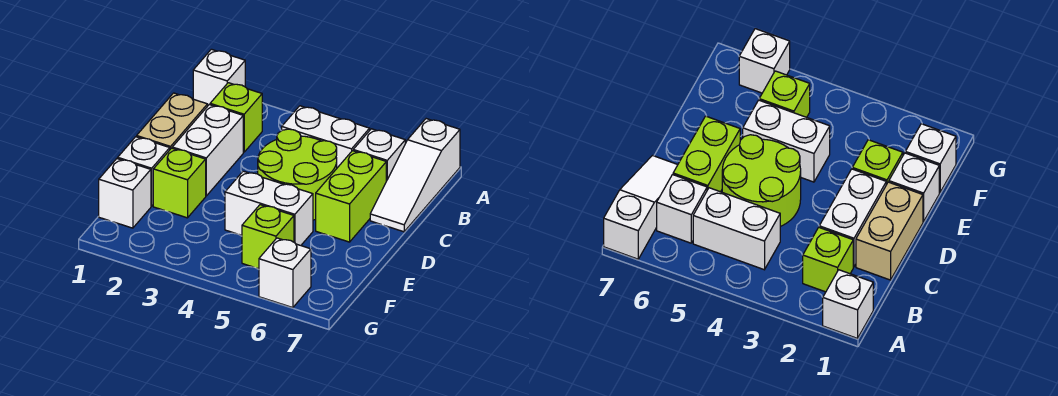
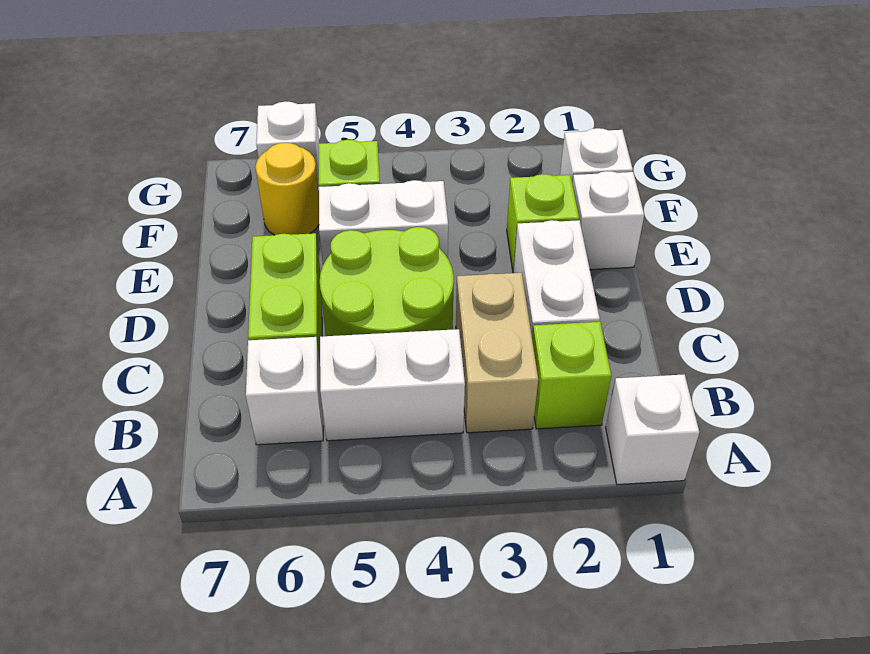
white 1x3 slope [370,119,460,232] -> none
tan 1x2 brick [137,93,208,149] -> tan 1x2 brick moved to [456,273,538,433]
none -> yellow 1x1 round brick [255,143,319,235]

